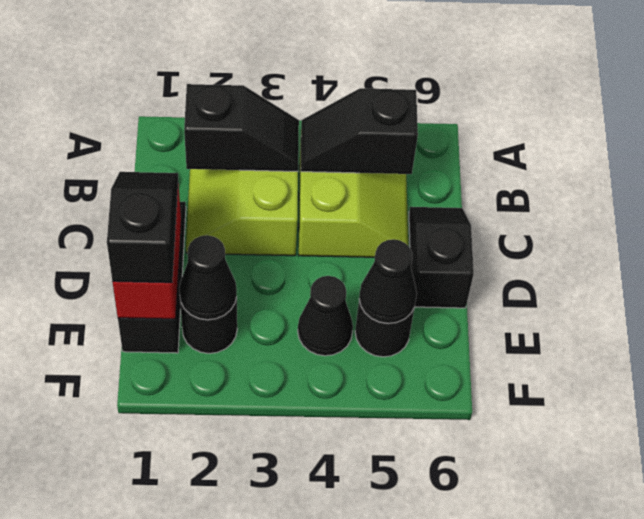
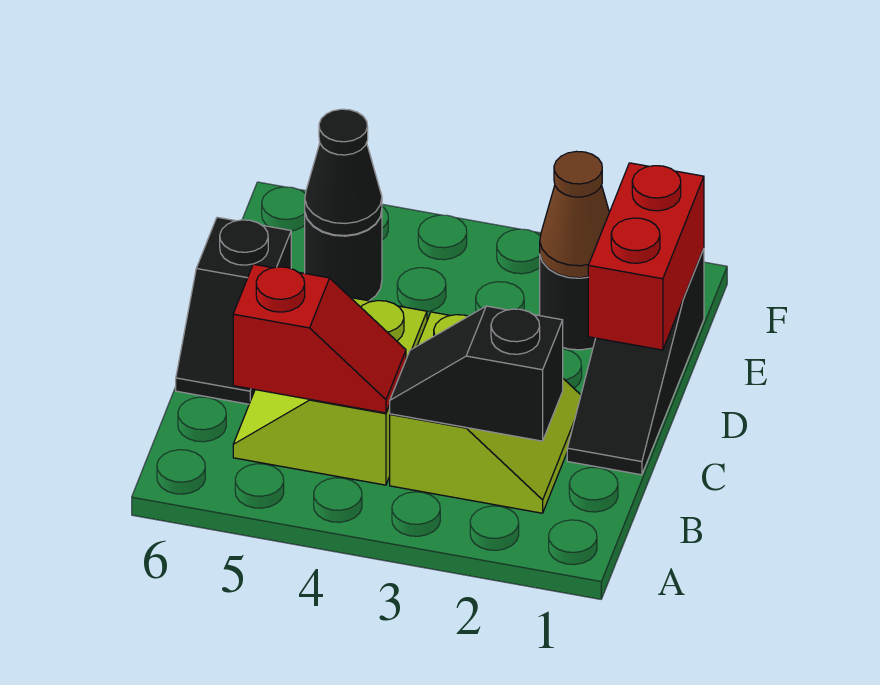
black 1x2 slope [301,88,418,174] -> red 1x2 slope [233,264,406,413]
black 1x2 slope [107,172,178,283] -> none
black 1x1 cone [179,235,237,320] -> brown 1x1 cone [540,151,609,278]
black 1x1 cone [298,276,353,356] -> none

